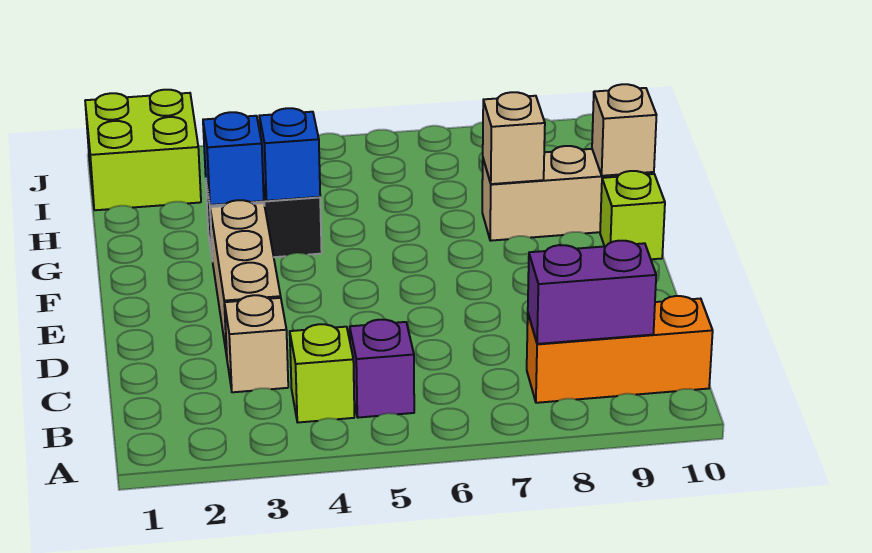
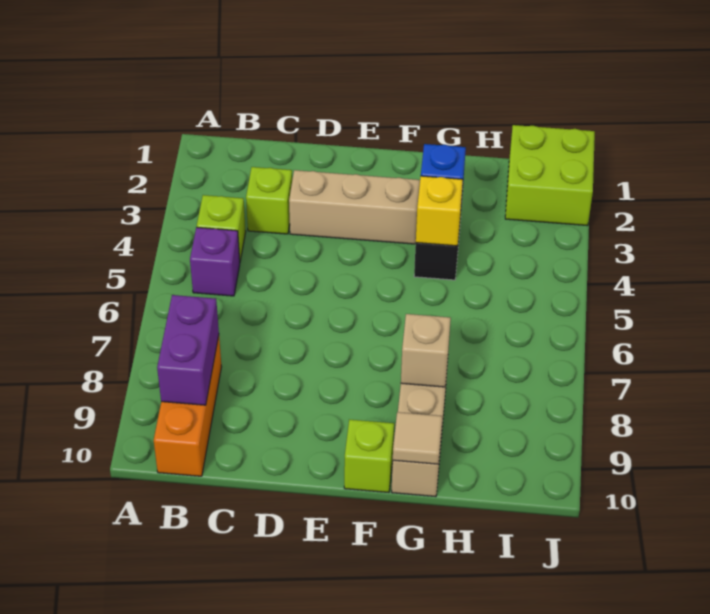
tan 1x1 brick [225,295,288,392] -> lime 1x1 brick [246,167,292,234]
blue 1x1 brick [259,108,320,201] -> yellow 1x1 brick [416,176,463,246]
tan 1x1 brick [592,84,656,176] -> tan 1x1 tile [393,412,443,464]

